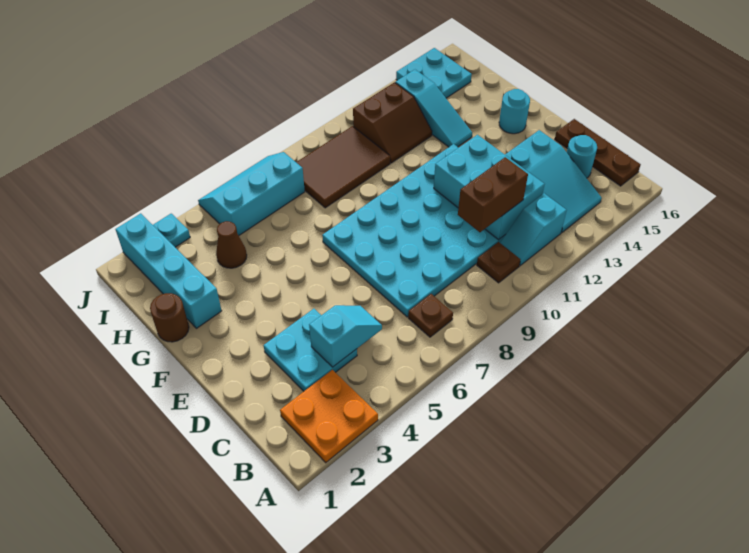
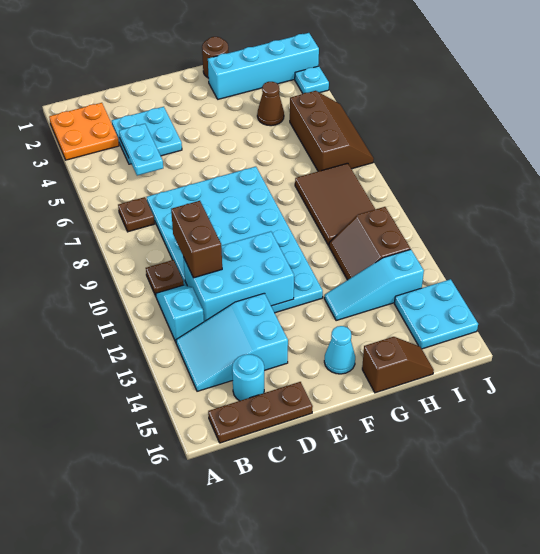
cyan 1x2 slope [309,305,382,367] -> cyan 1x2 plate [119,124,163,176]
cyan 1x1 round brick [499,89,530,134] -> cyan 1x1 cone [324,326,355,374]
none -> brown 1x2 slope [362,337,434,393]
cyan 2x3 slope [198,152,305,235] -> brown 2x3 slope [290,91,374,171]

